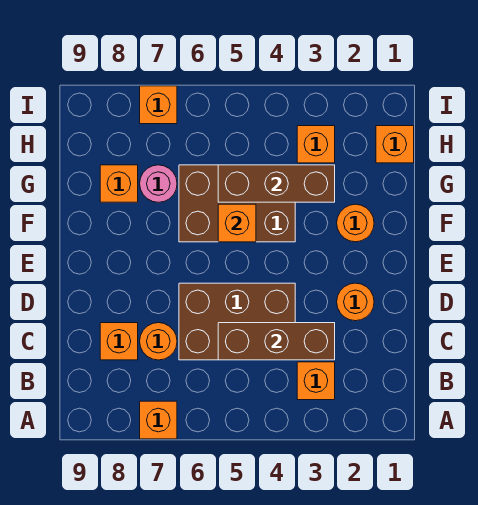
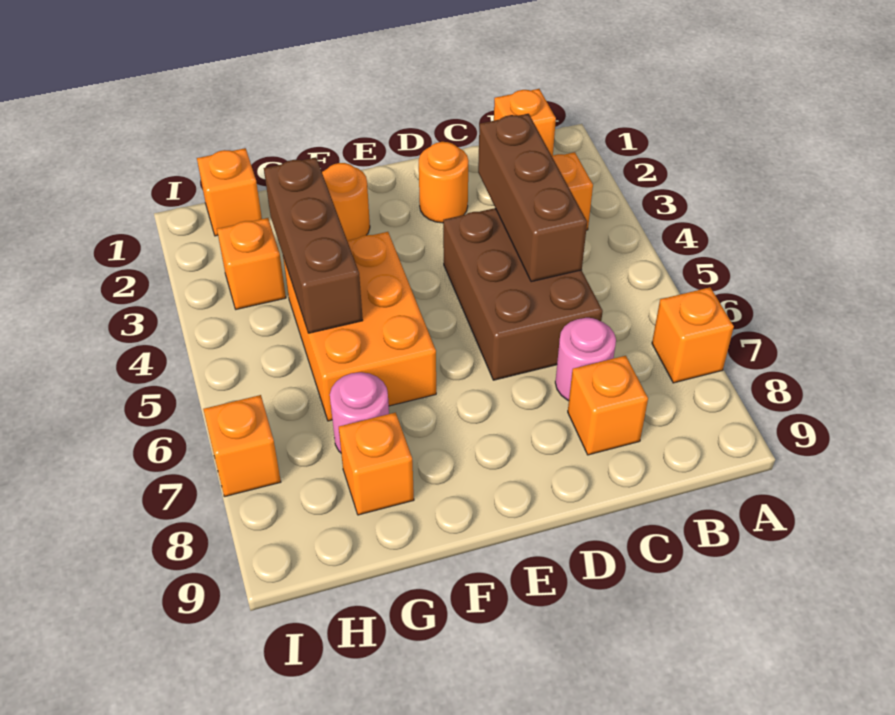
orange 1x1 round brick [140,323,177,360] -> pink 1x1 round brick [555,318,616,401]
brown 2x3 brick [179,165,295,242] -> orange 2x3 brick [283,232,436,421]
orange 1x1 brick [218,204,256,242] -> orange 1x1 brick moved to [494,89,556,156]

